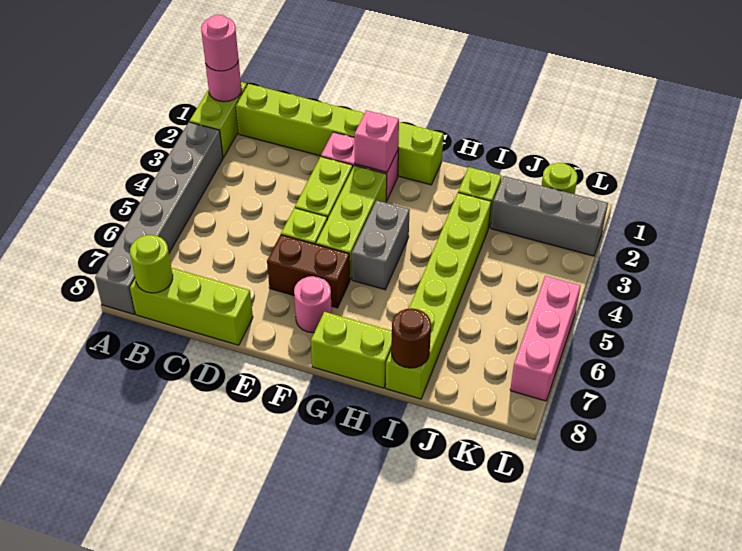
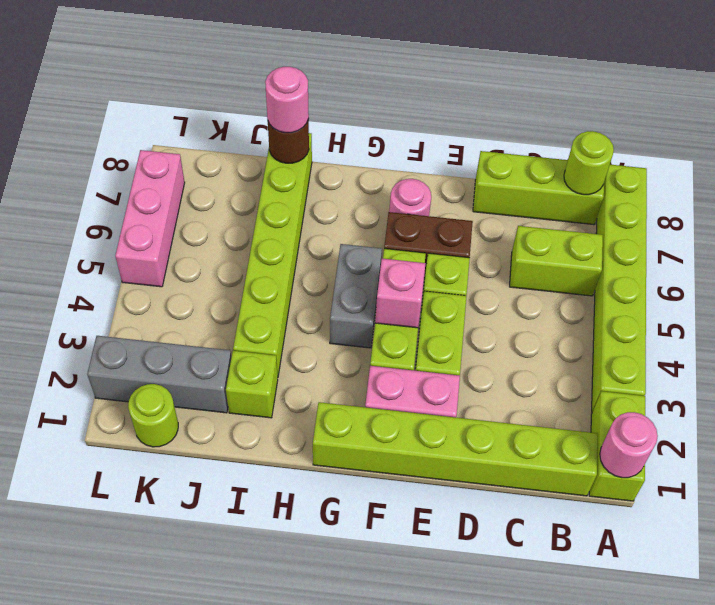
pink 1x1 round brick [201,15,239,71] -> pink 1x1 round brick moved to [265,67,309,133]
grey 1x6 brick [95,122,223,314] -> lime 1x6 brick [592,165,647,412]
pink 1x1 brick [354,110,399,172] -> pink 1x1 brick moved to [375,259,425,328]
lime 1x2 brick [311,312,392,388] -> lime 1x2 brick moved to [510,226,603,296]

